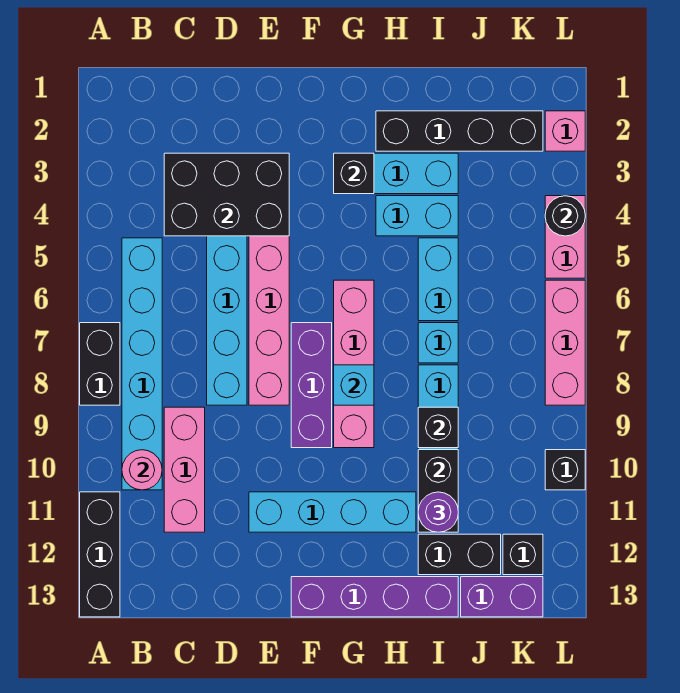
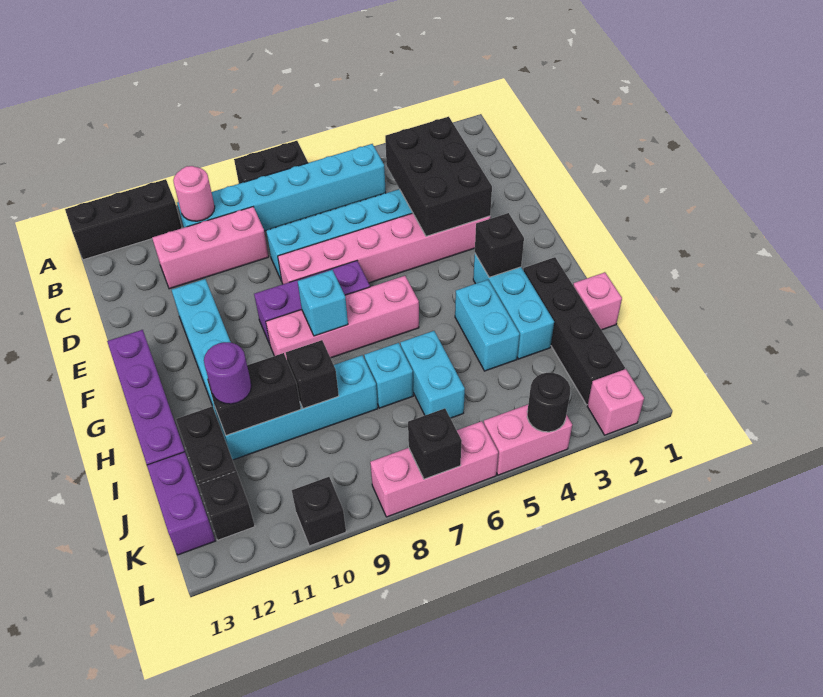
none -> pink 1x1 brick [573,272,622,330]
cyan 1x2 brick [418,238,458,321] -> cyan 1x2 brick turned to [400,331,465,418]
none -> black 1x1 brick [408,408,462,479]

